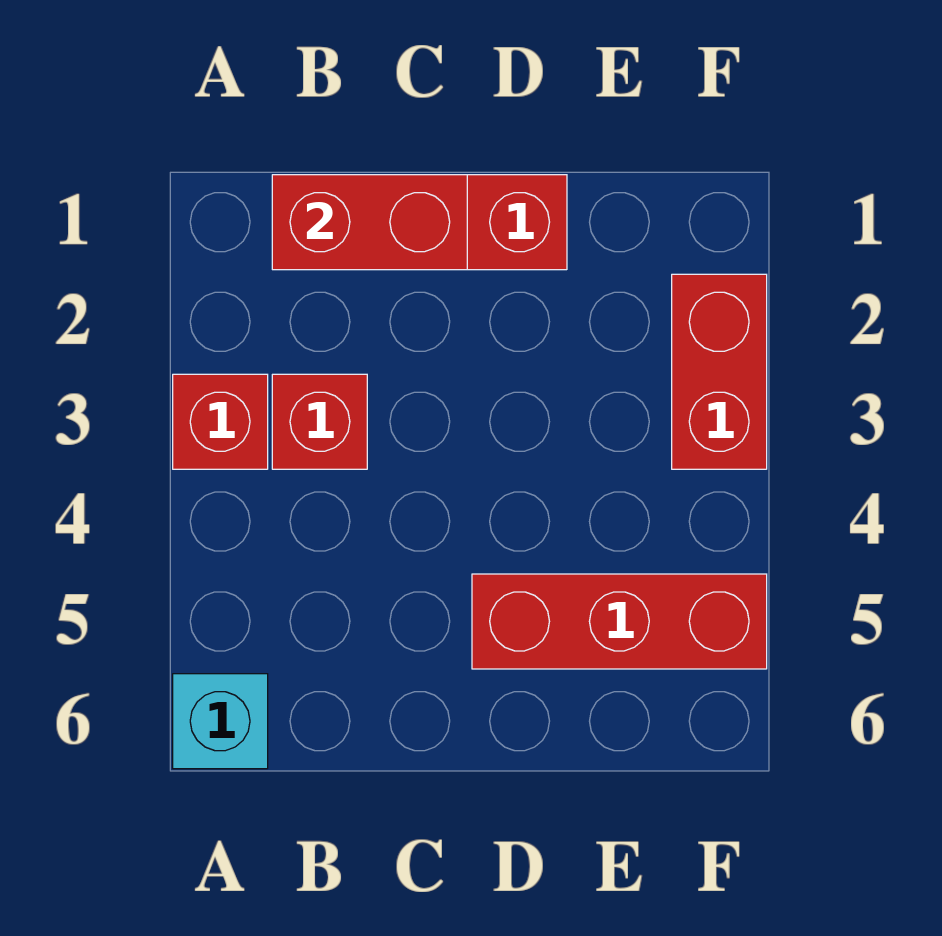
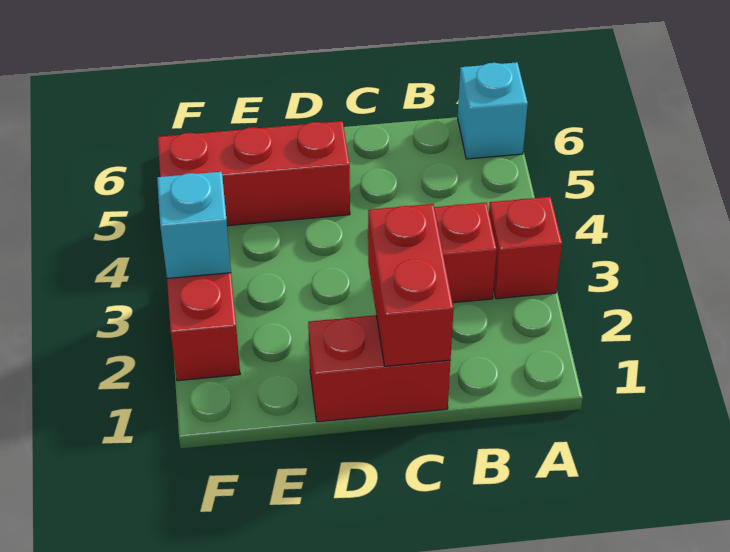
red 1x2 brick [272,175,467,270] -> red 1x2 brick turned to [368,204,454,366]
none -> cyan 1x1 brick [157,172,231,278]

